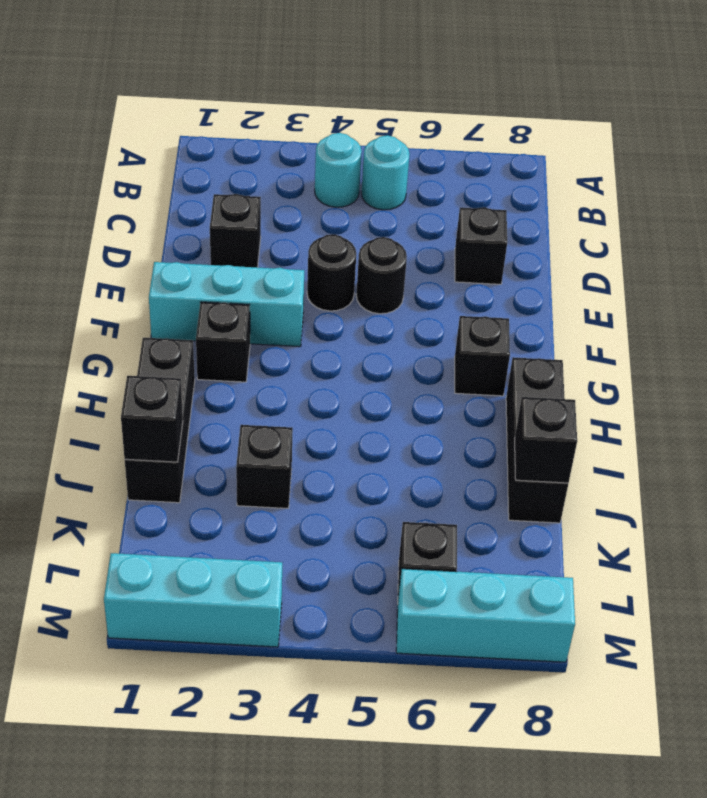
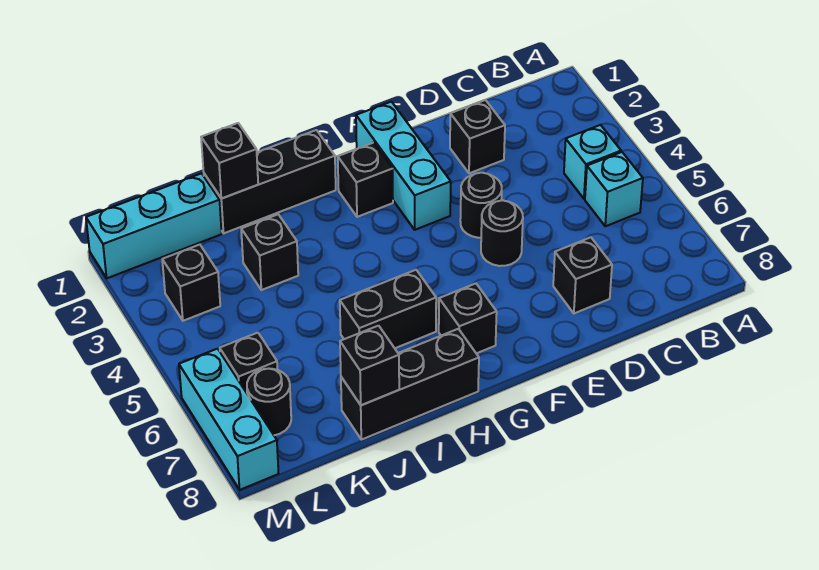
cyan 1x1 round brick [315,133,362,207] -> cyan 1x1 brick [564,125,621,199]
cyan 1x1 round brick [362,135,409,210] -> cyan 1x1 brick [585,152,643,226]
none -> black 1x2 brick [340,270,436,348]
none -> black 1x1 brick [162,245,220,321]
none -> black 1x1 round brick [247,369,291,435]
cyan 1x3 brick [104,553,282,647] -> cyan 1x3 brick turned to [86,173,222,278]

